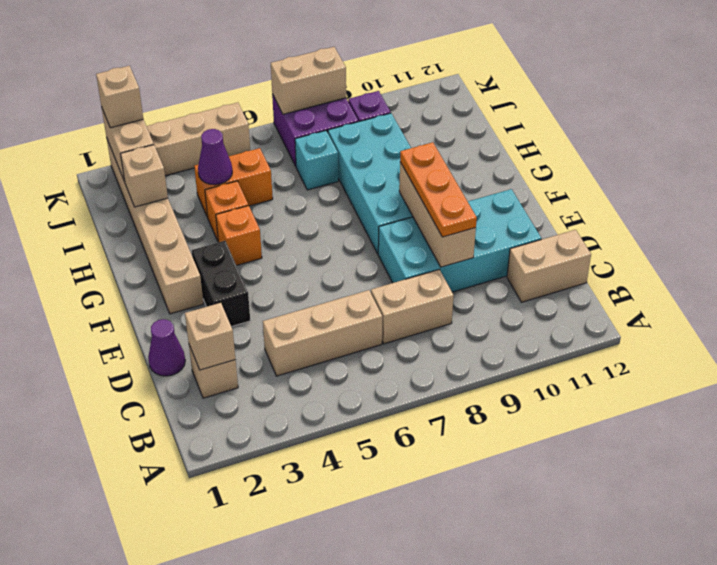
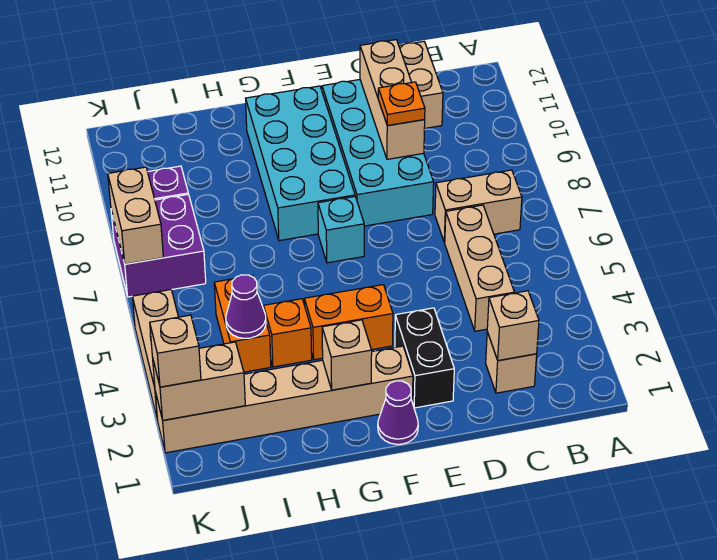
tan 1x2 brick [371,269,454,344] -> tan 1x2 brick turned to [435,170,522,242]
purple 1x1 cone [148,319,185,376] -> purple 1x1 cone moved to [378,381,418,444]
tan 1x3 brick [399,162,476,267] -> tan 1x3 brick turned to [360,40,425,159]
orange 1x3 plate [400,142,477,237] -> orange 1x1 plate [378,82,425,126]
black 1x2 brick [192,241,250,326] -> black 1x2 brick turned to [395,308,454,408]
cyan 2x4 brick [328,113,413,254] -> cyan 2x4 brick turned to [245,86,355,241]
orange 1x1 brick [216,206,262,266] -> orange 1x2 brick [304,285,393,360]
tan 1x1 brick [121,145,168,207] -> tan 1x1 brick moved to [322,320,372,390]
cyan 1x1 brick [295,131,338,190] -> cyan 1x1 brick moved to [318,197,364,263]

